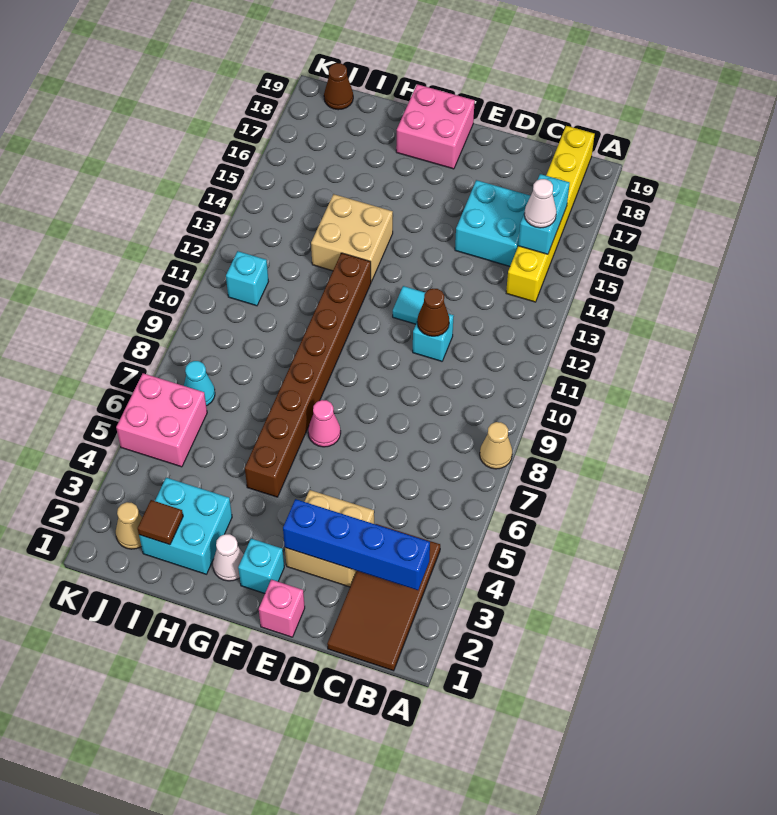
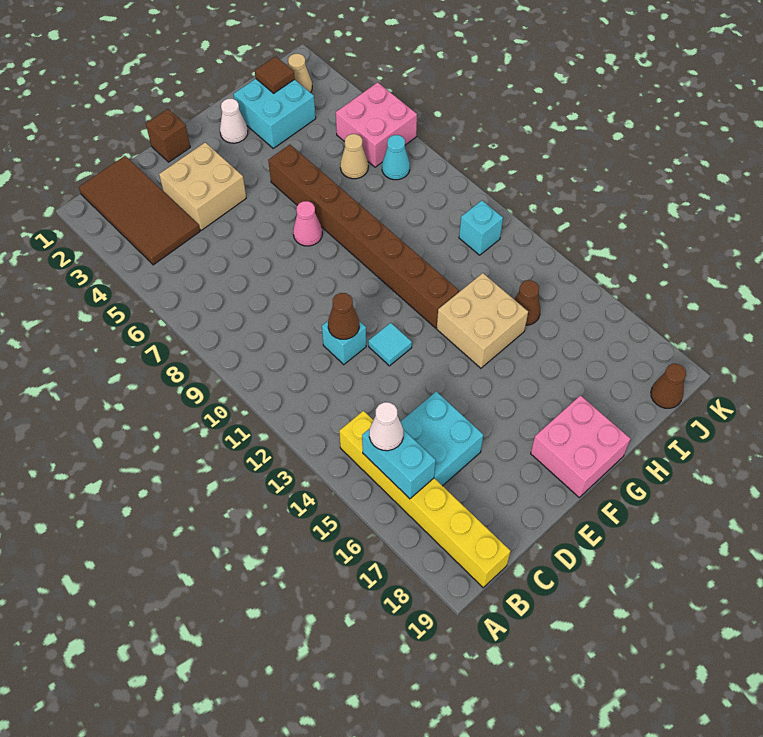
tan 1x1 cone [480,422,512,469] -> tan 1x1 cone moved to [340,134,368,179]
blue 1x4 brick [283,499,430,590] -> none
pink 1x1 brick [259,580,305,637] -> brown 1x1 brick [146,109,190,162]
cyan 1x1 brick [238,539,284,593] -> none
none -> brown 1x1 cone [514,280,540,325]

